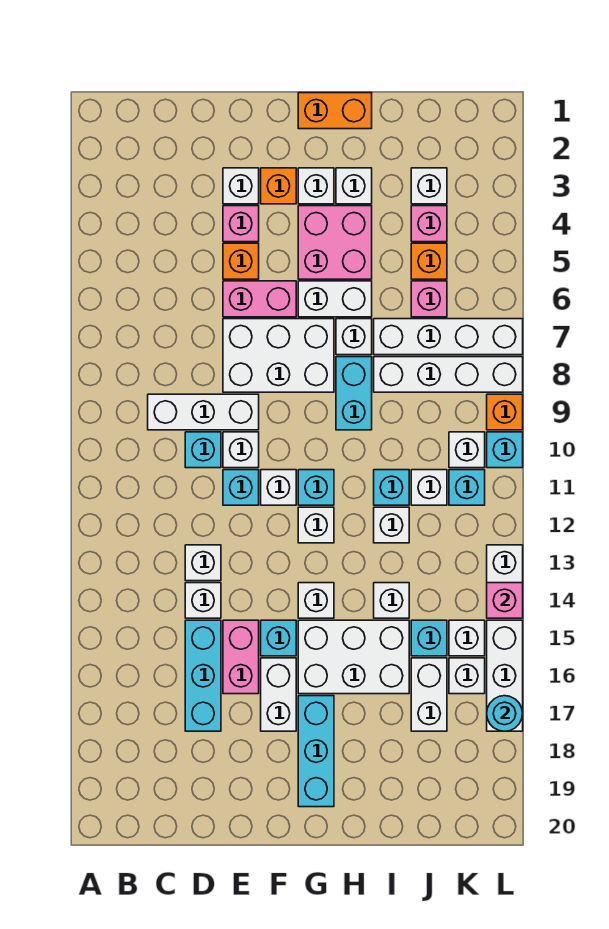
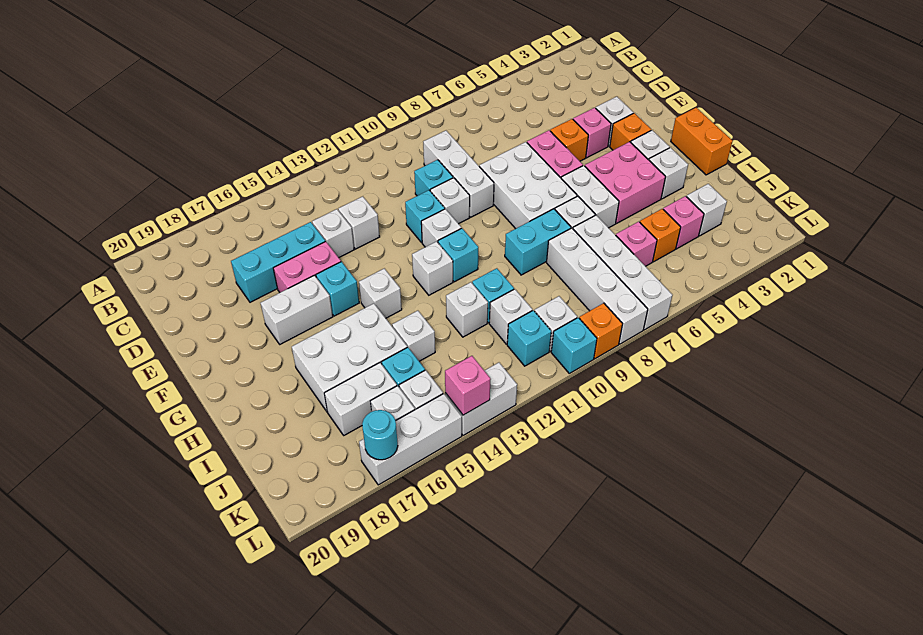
white 2x3 brick [298,620,409,694] -> white 2x3 brick turned to [292,303,407,412]
cyan 1x3 brick [298,696,334,807] -> none

